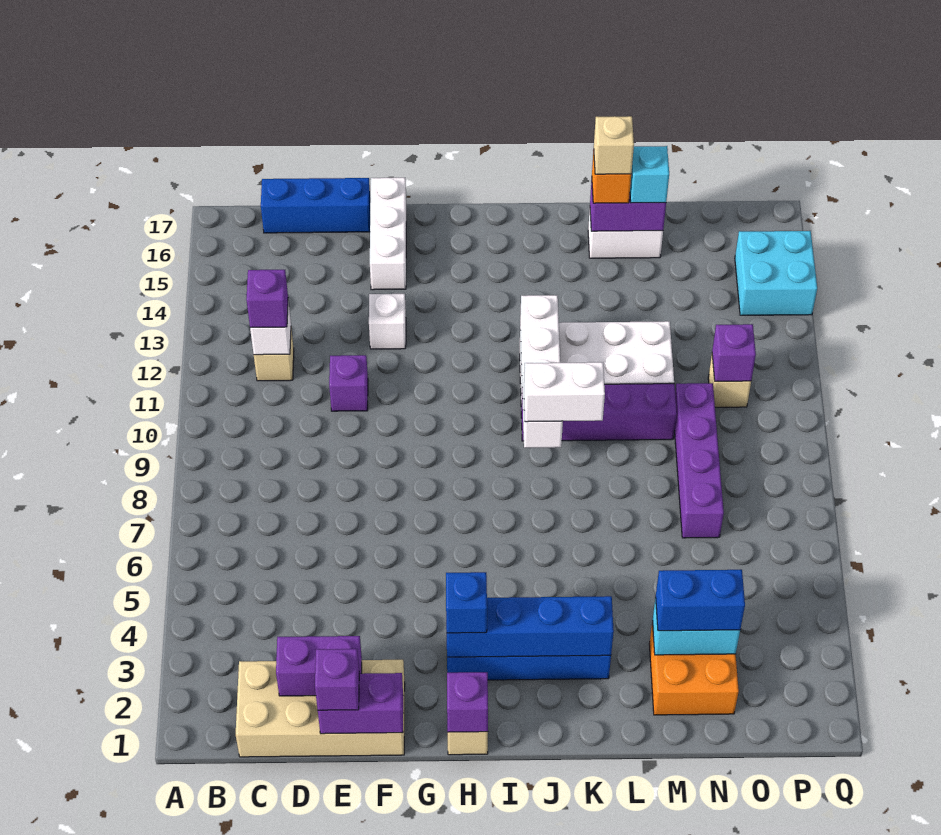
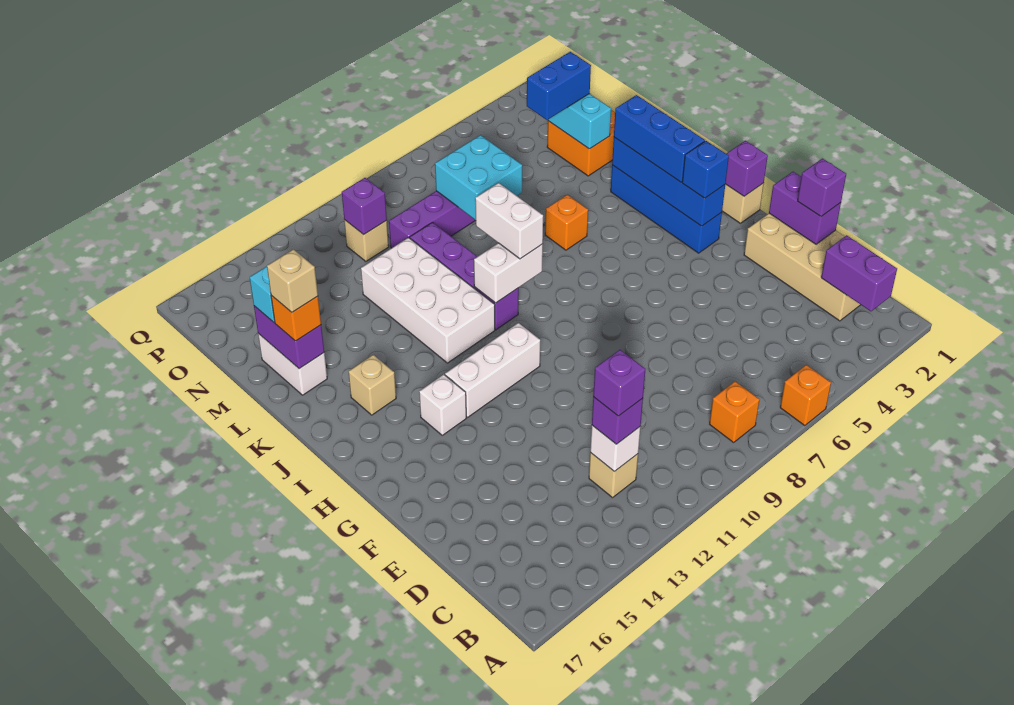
none -> orange 1x1 brick [780,365,831,426]
none -> orange 1x1 brick [710,381,760,442]
blue 1x3 brick [261,178,370,233] -> blue 1x3 brick moved to [614,95,705,182]
purple 1x2 brick [276,636,362,696] -> purple 1x2 brick moved to [821,235,897,311]
purple 1x1 brick [329,355,368,411] -> purple 1x1 brick moved to [593,350,645,416]
white 1x1 brick [369,294,406,349] -> white 1x1 brick moved to [419,374,466,435]
white 1x3 brick [370,178,406,290] -> white 1x3 brick moved to [445,323,540,417]
white 1x4 brick [520,295,563,448] -> white 1x2 brick [474,243,543,303]
none -> tan 1x1 brick [348,355,396,415]
none -> orange 1x1 brick [545,195,588,250]
blue 1x2 brick [656,570,745,631] -> blue 1x2 brick turned to [527,52,591,120]
cyan 2x2 brick [735,231,817,315] -> cyan 2x2 brick moved to [435,135,522,220]

